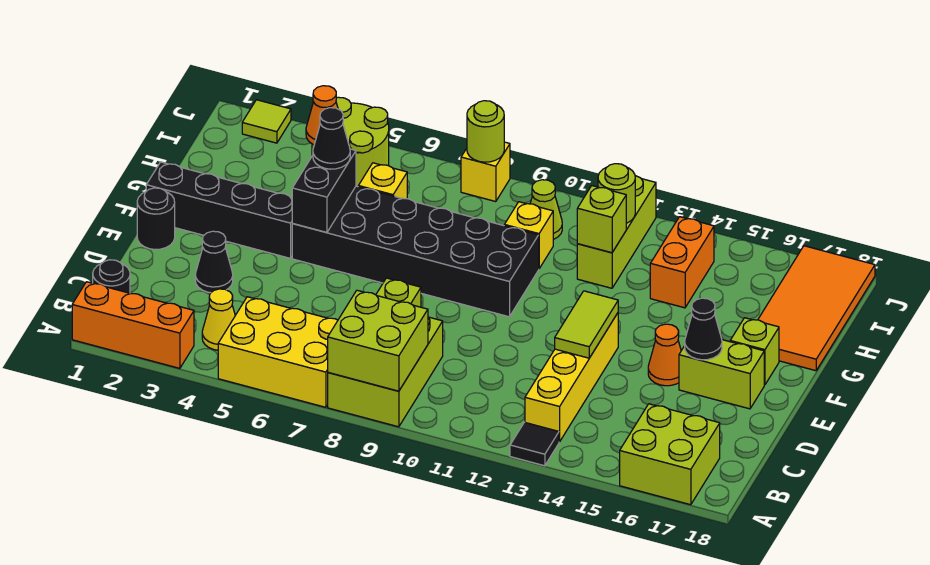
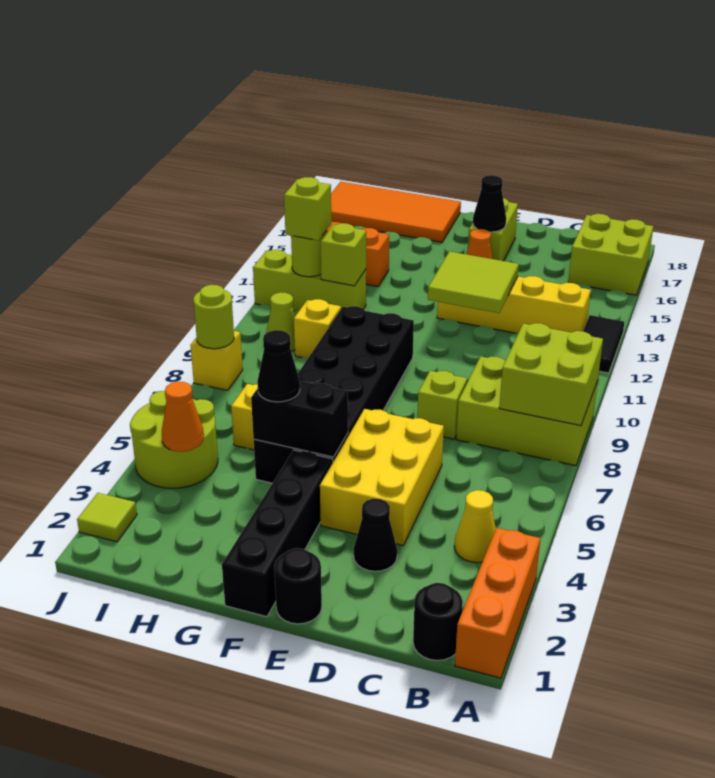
yellow 2x3 brick [218,297,338,407] -> yellow 2x3 brick moved to [320,409,444,545]
black 1x1 tile [510,422,559,466] -> black 1x2 tile [583,315,624,373]
lime 1x2 tile [555,291,618,358] -> lime 2x2 tile [428,251,519,313]
lime 1x1 brick [730,318,779,385] -> lime 1x1 brick moved to [284,177,331,241]

